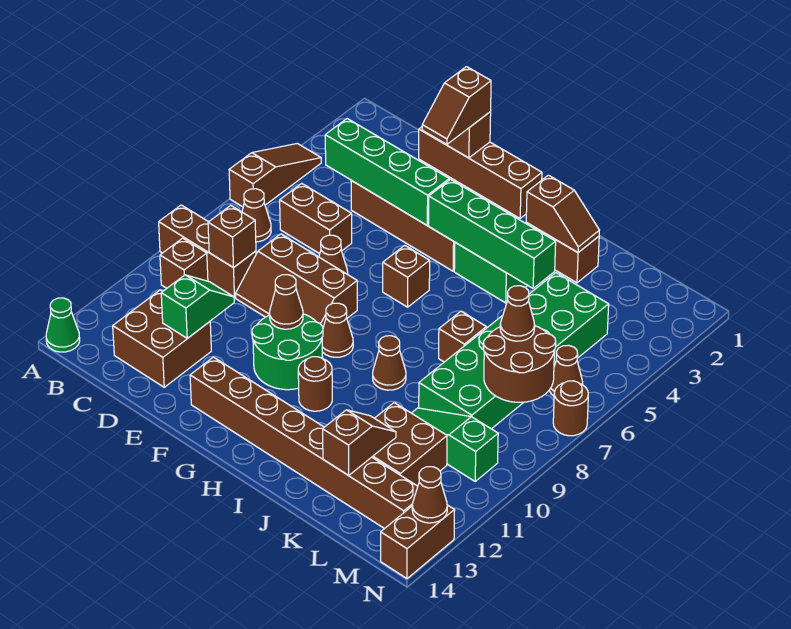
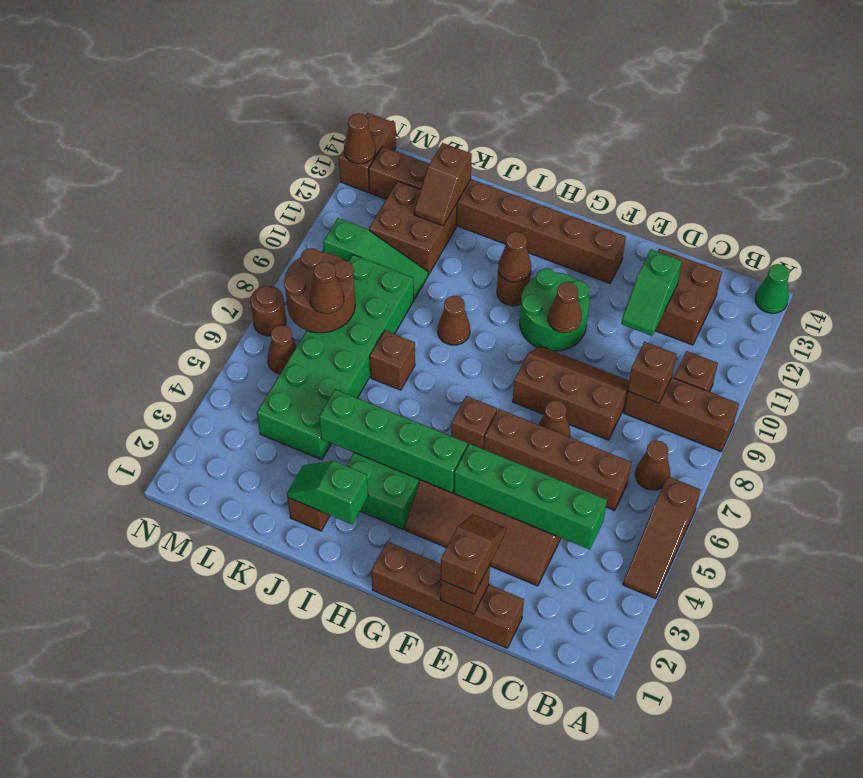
brown 1x2 brick [280,183,352,254] -> brown 1x4 brick [484,409,632,510]
brown 1x1 cone [322,303,353,357] -> brown 1x1 cone moved to [498,232,531,282]
brown 1x2 slope [526,175,599,252] -> green 1x2 slope [287,461,368,524]

